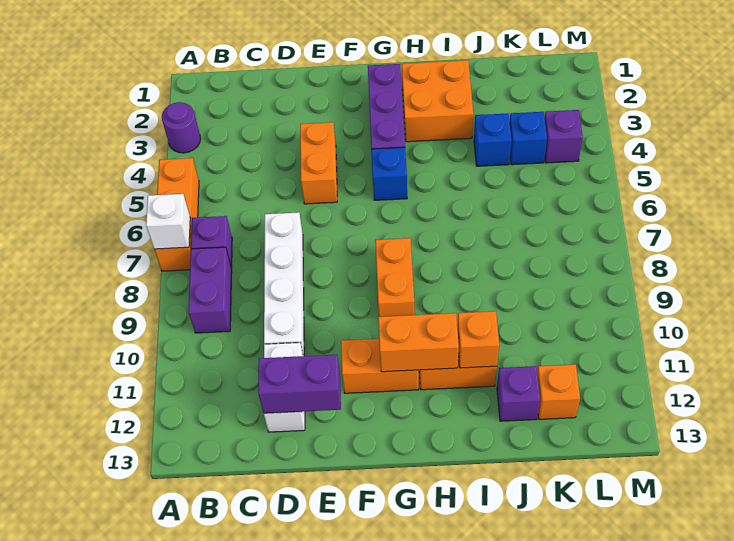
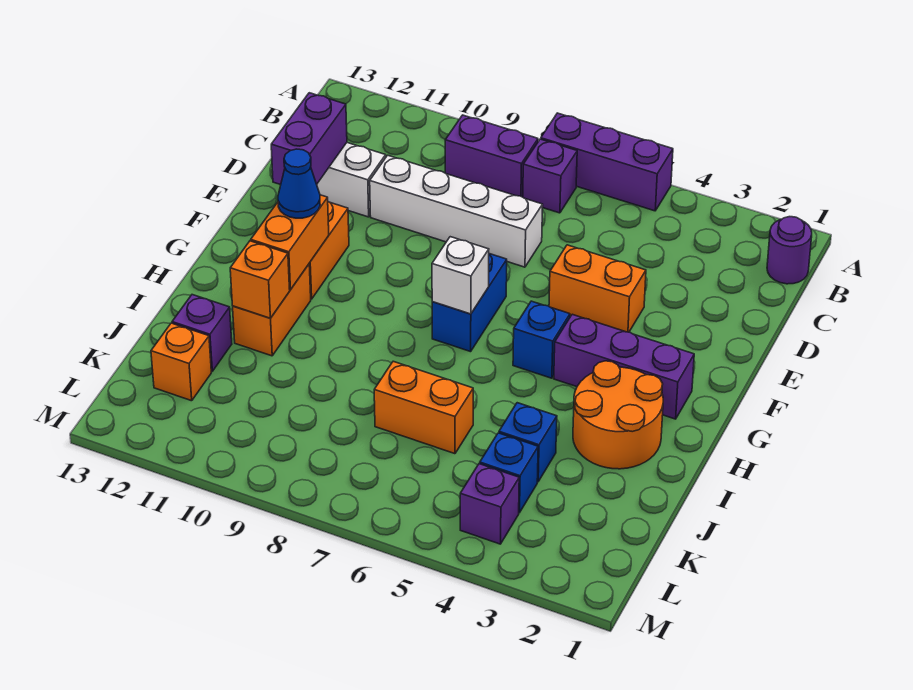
purple 1x1 round brick [162,102,201,153] -> purple 1x1 round brick moved to [767,217,812,284]
orange 1x3 brick [154,158,199,271] -> purple 1x3 brick [541,113,673,211]
white 1x1 brick [146,194,190,249] -> white 1x1 brick moved to [432,237,489,314]
none -> blue 1x2 brick [432,254,507,352]
orange 1x2 brick [375,238,415,317] -> orange 1x2 brick moved to [374,361,473,454]
none -> blue 1x1 cone [278,149,320,218]
orange 2x2 brick [402,60,473,142] -> orange 2x2 round brick [573,361,663,469]

